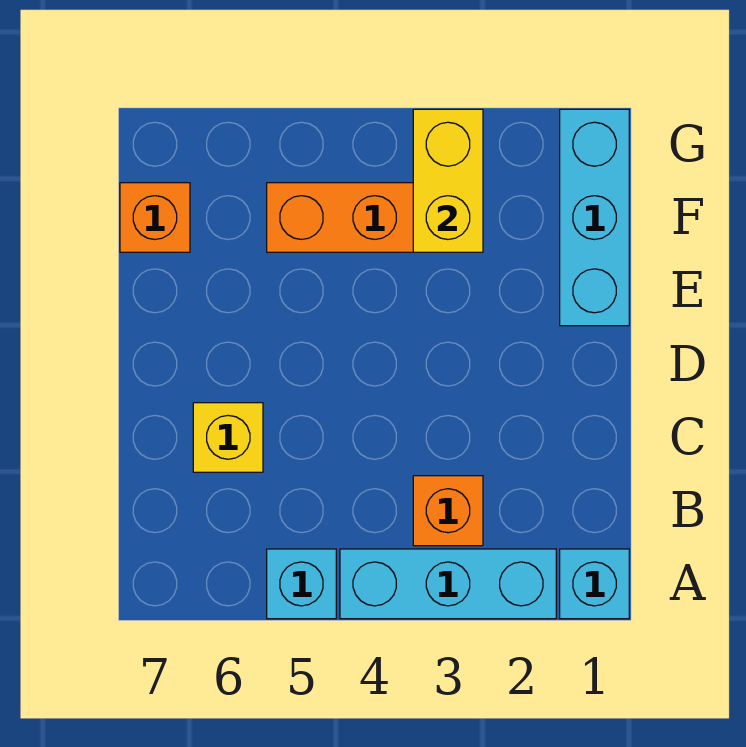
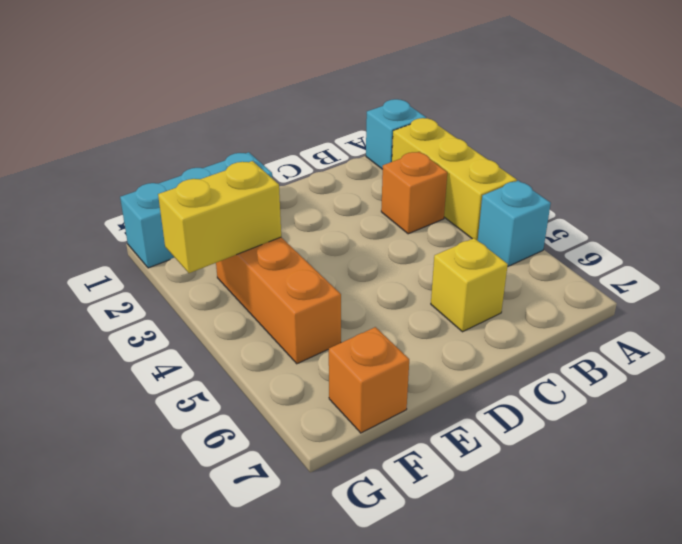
cyan 1x3 brick [340,549,556,619] -> yellow 1x3 brick [392,118,517,241]

